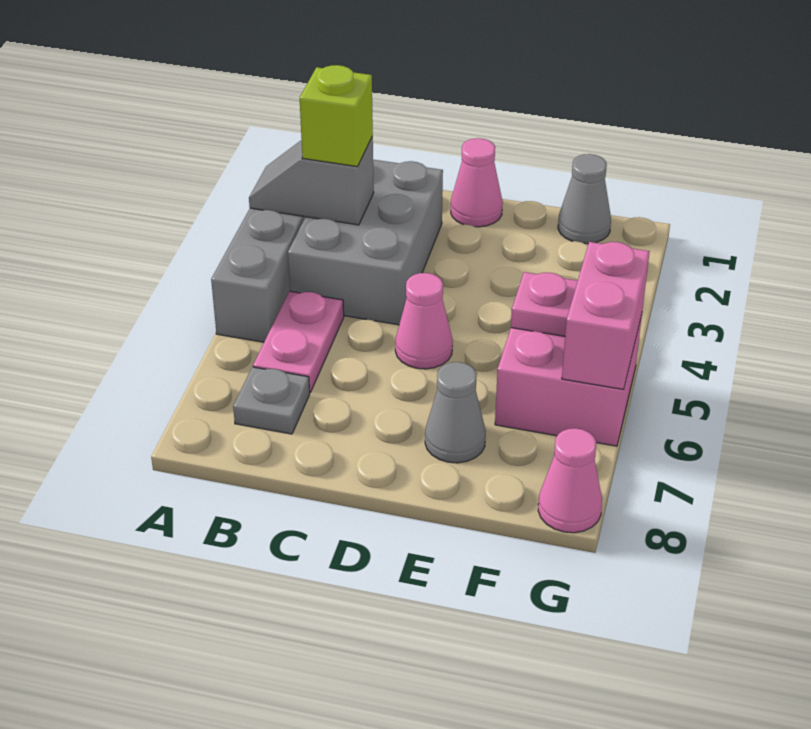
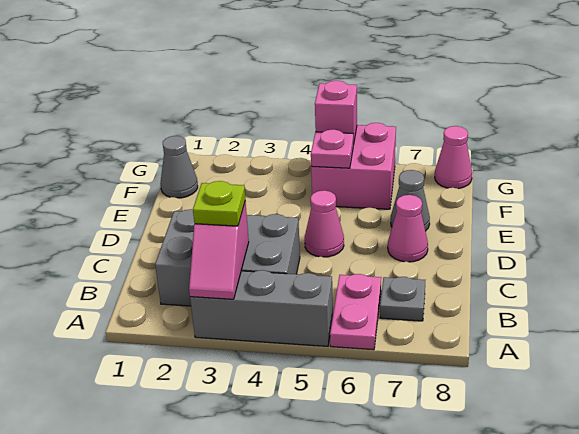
grey 1x2 slope [249,137,374,225] -> pink 1x2 slope [189,200,249,299]
lime 1x1 brick [300,65,373,167] -> lime 1x1 plate [193,181,245,226]
pink 1x2 plate [253,291,344,392] -> pink 1x2 plate turned to [330,274,381,350]
pink 1x1 cone [451,138,503,227] -> pink 1x1 cone moved to [388,195,428,262]
pink 1x2 brick [562,242,650,390] -> pink 1x1 brick [315,81,357,145]

